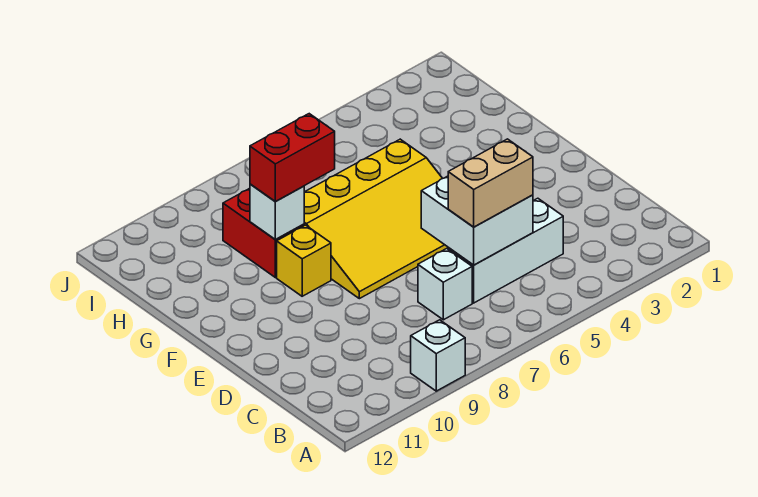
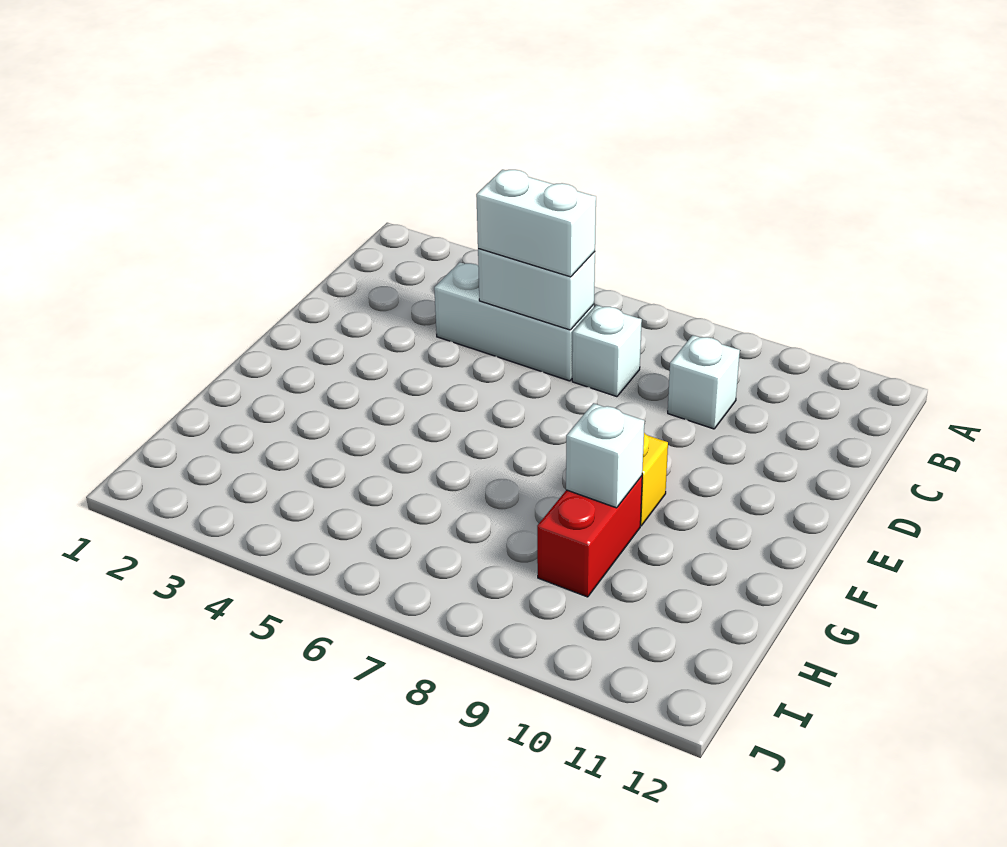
white 1x1 brick [411,320,465,391] -> white 1x1 brick moved to [668,335,740,429]
white 2x2 brick [421,176,533,265] -> white 1x2 brick [478,249,595,330]
tan 1x2 brick [448,139,533,227] -> white 1x2 brick [476,170,596,277]
yellow 3x4 slope [304,139,448,299] -> none
red 1x2 brick [250,114,335,202] -> none

